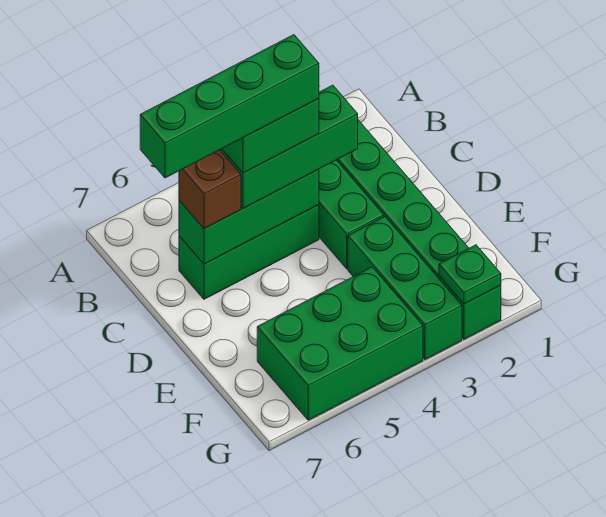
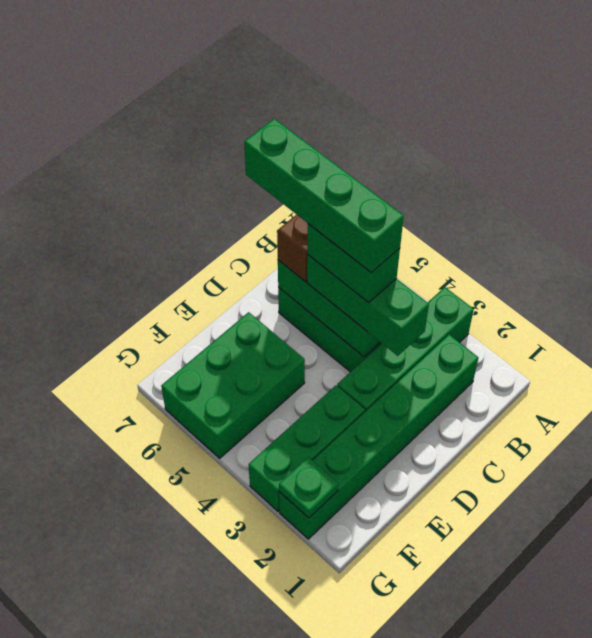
green 2x3 brick [257,267,423,420] -> green 2x3 brick turned to [161,312,305,458]

